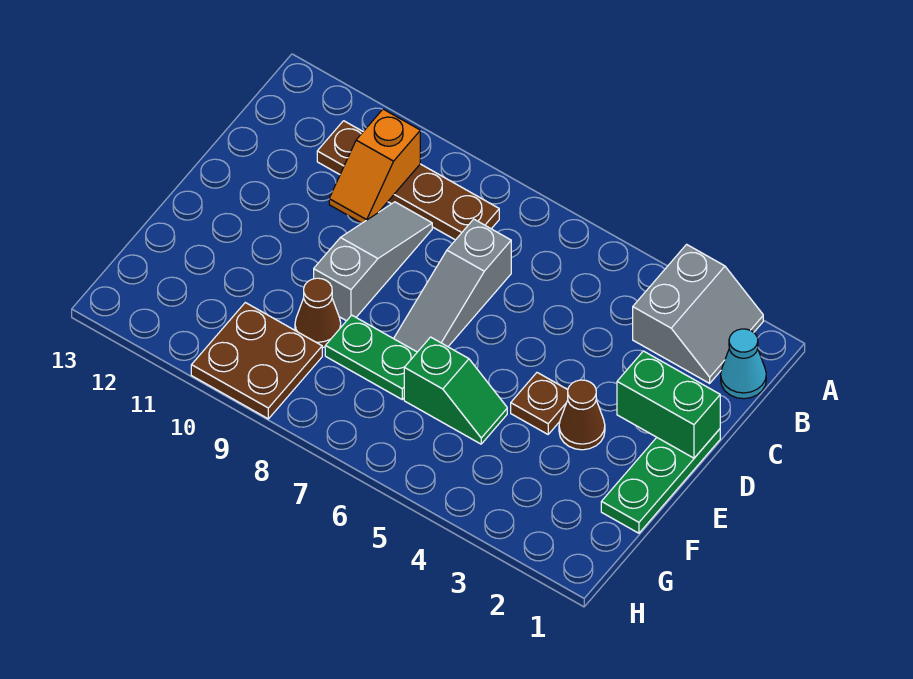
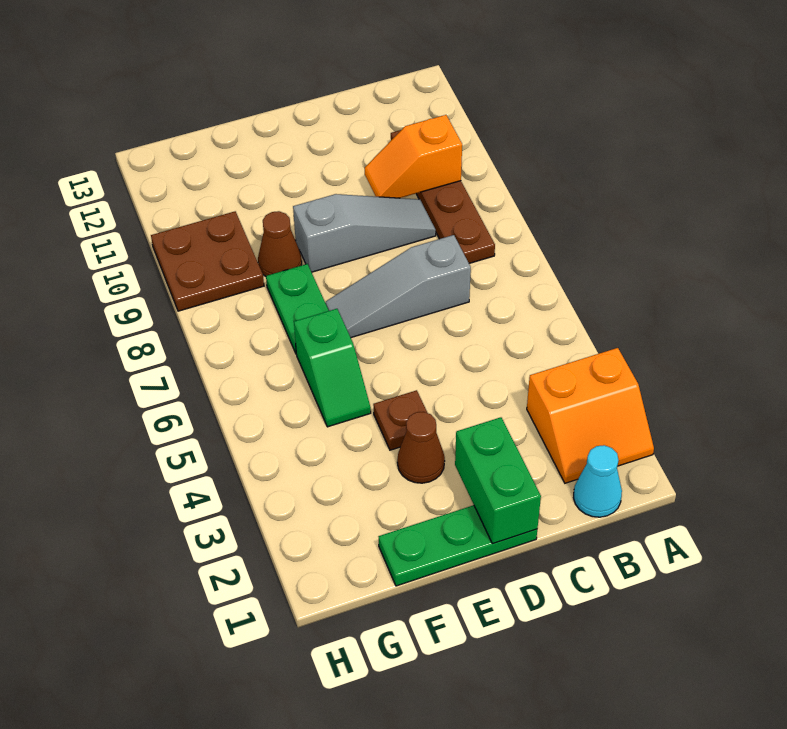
grey 2x2 slope [633,244,763,383] -> orange 2x2 slope [527,348,654,483]

